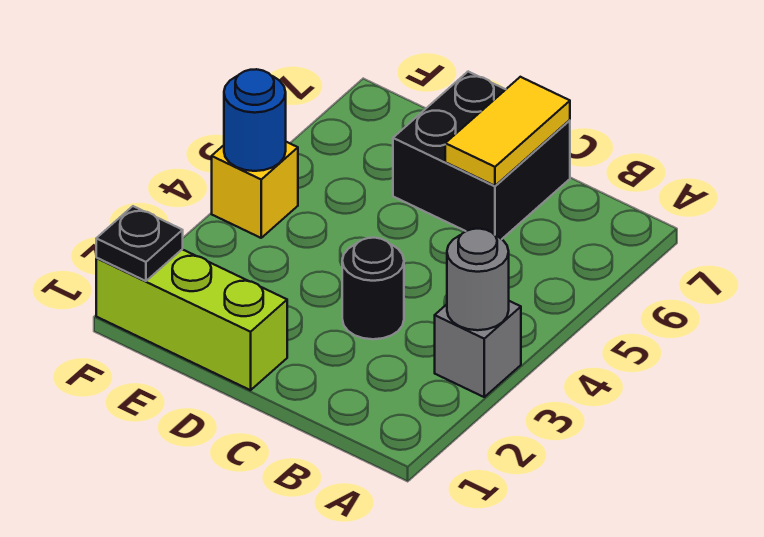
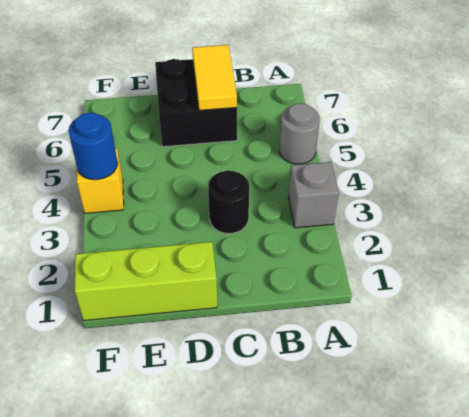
grey 1x1 round brick [447,229,509,330] -> grey 1x1 round brick moved to [279,103,320,164]
black 1x1 plate [96,206,183,281] -> none

